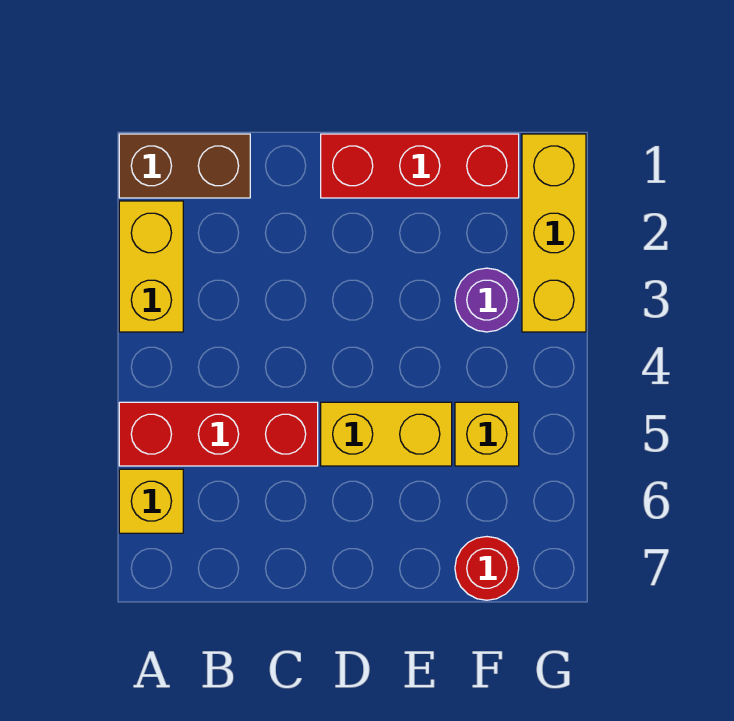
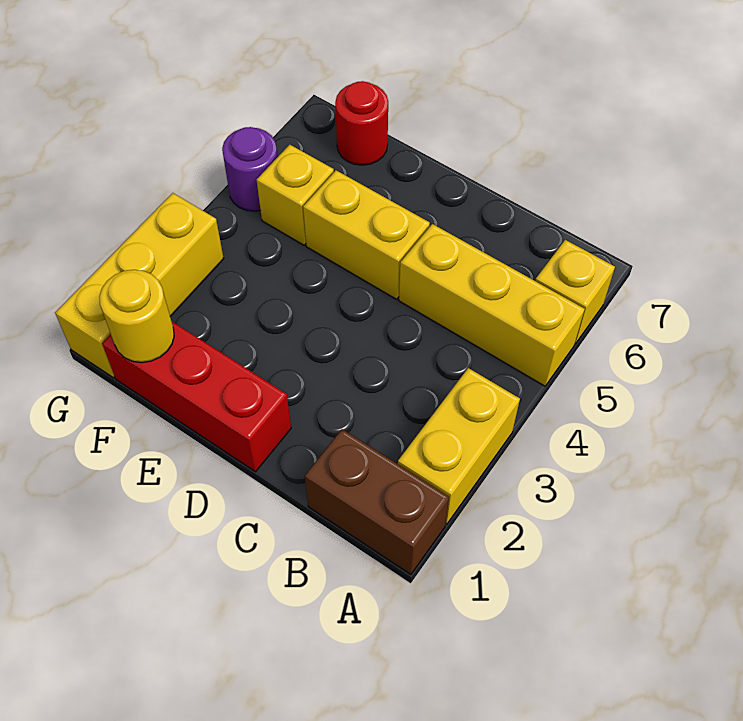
red 1x3 brick [119,402,318,466] -> yellow 1x3 brick [399,224,585,386]
none -> yellow 1x1 round brick [99,270,174,363]
purple 1x1 round brick [455,268,519,332] -> purple 1x1 round brick moved to [222,127,277,211]

